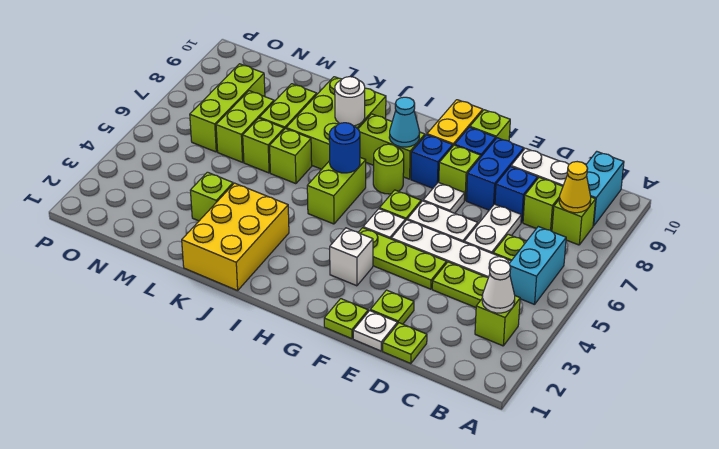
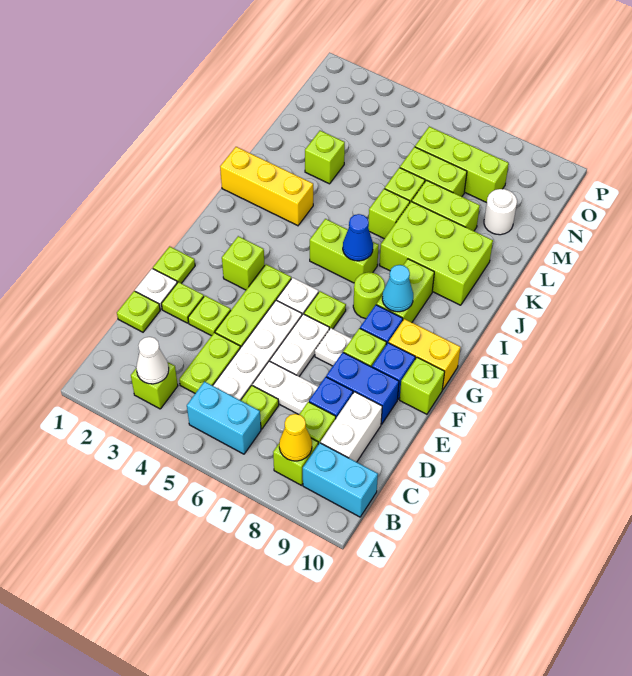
none -> lime 1x1 plate [188,296,231,336]
white 1x1 brick [330,228,373,286] -> lime 1x1 brick [222,236,265,290]
blue 1x1 round brick [329,123,360,173] -> blue 1x1 cone [343,214,373,261]
yellow 2x3 brick [182,183,289,291] -> yellow 1x3 brick [220,147,313,226]
white 1x1 round brick [335,77,365,126] -> white 1x1 round brick moved to [484,189,517,235]

